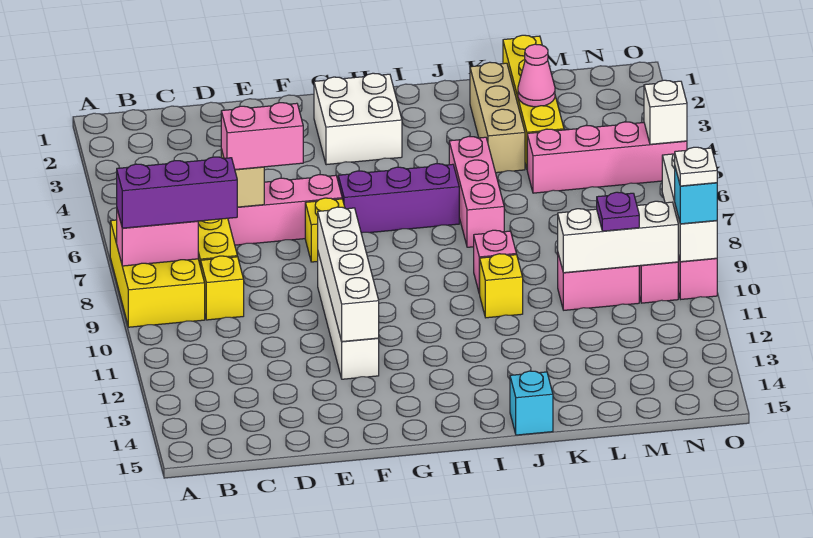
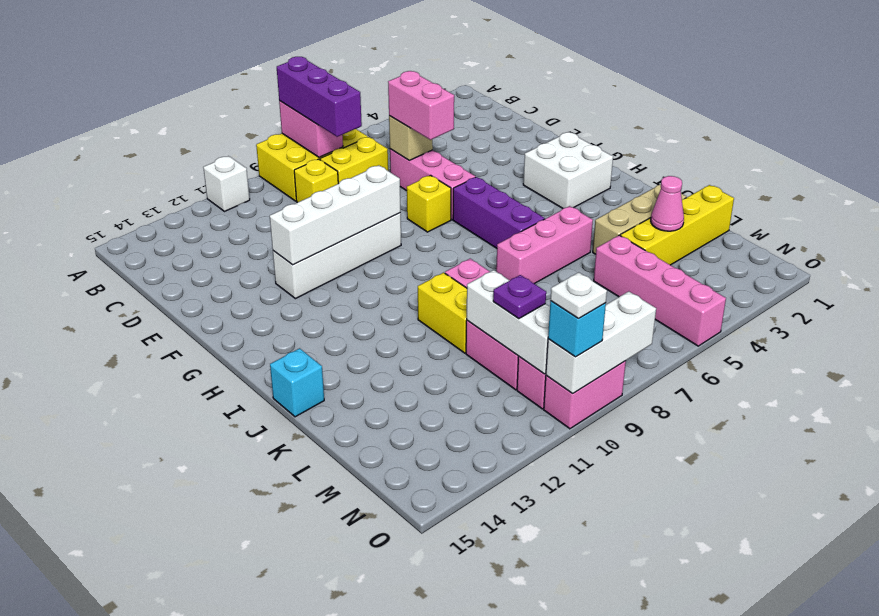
yellow 1x1 brick [480,254,523,318] -> yellow 1x2 brick [418,273,467,353]
white 1x1 brick [644,80,687,144] -> white 1x1 brick moved to [203,156,250,212]

